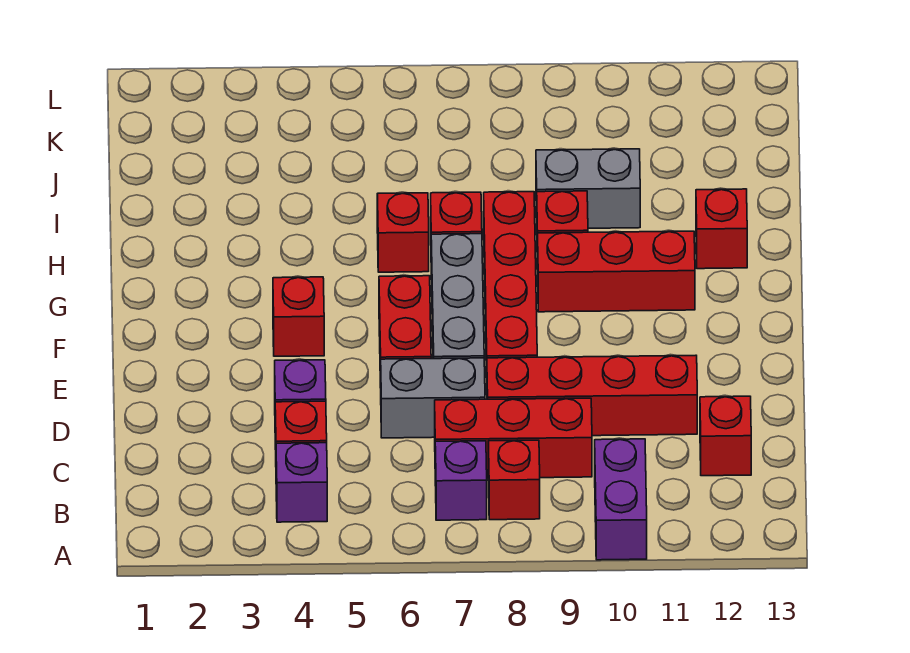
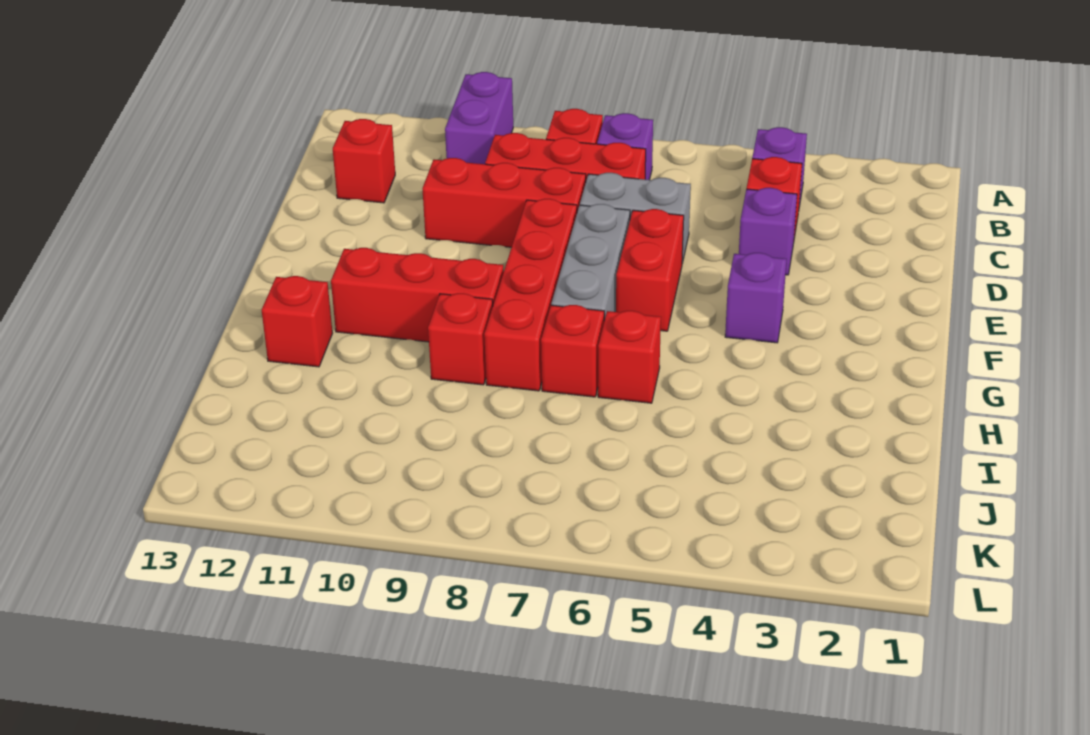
red 1x4 brick [487,355,697,436] -> red 1x3 brick [422,158,586,247]
red 1x1 brick [273,277,324,356] -> purple 1x1 brick [725,253,787,343]
grey 1x2 brick [536,149,640,228] -> none

